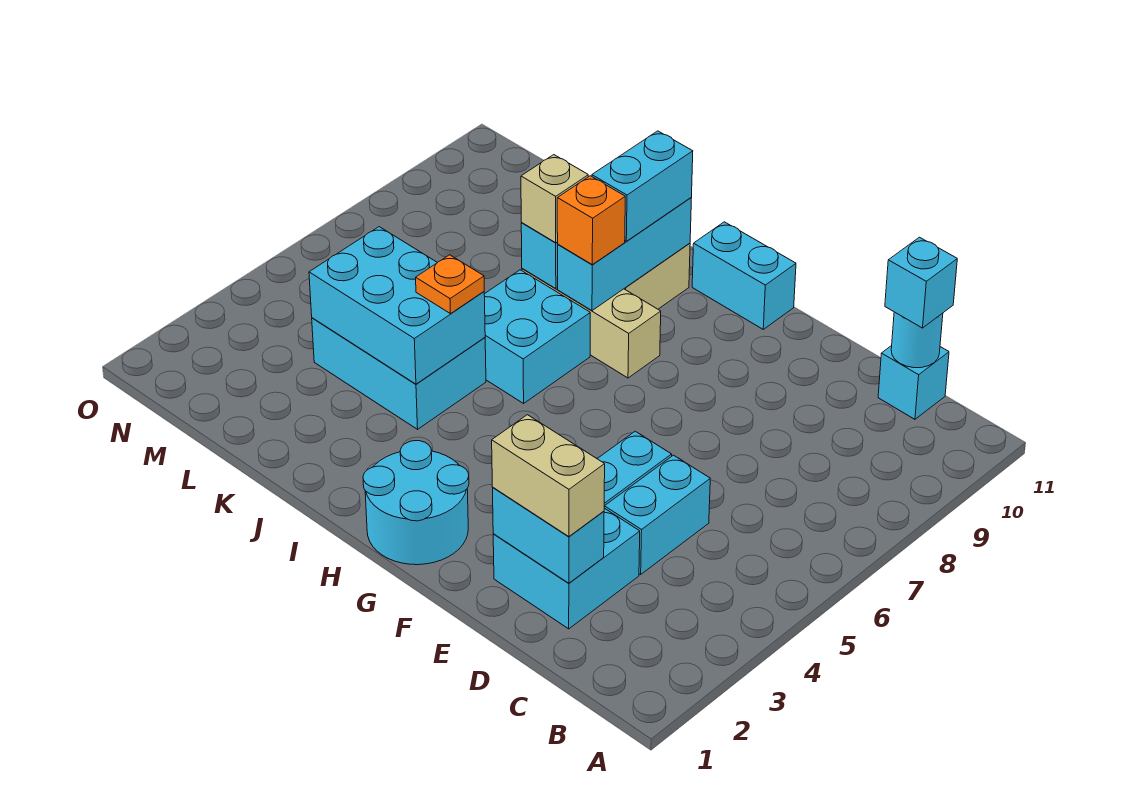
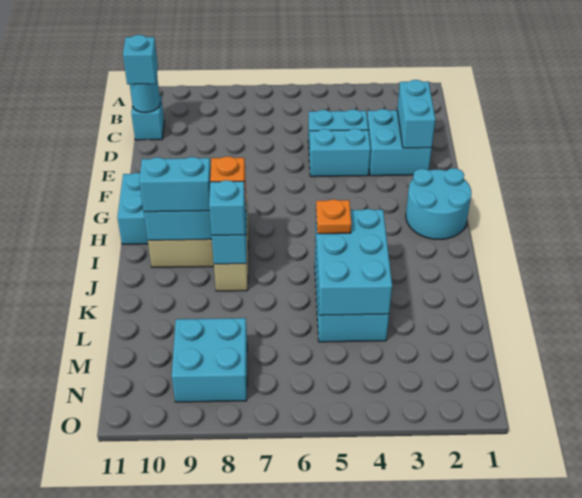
tan 1x2 brick [492,415,605,537] -> none
cyan 2x2 brick [484,270,590,403] -> cyan 2x2 brick moved to [172,318,247,402]
tan 1x1 brick [521,155,588,243] -> cyan 1x1 brick [209,180,245,235]

